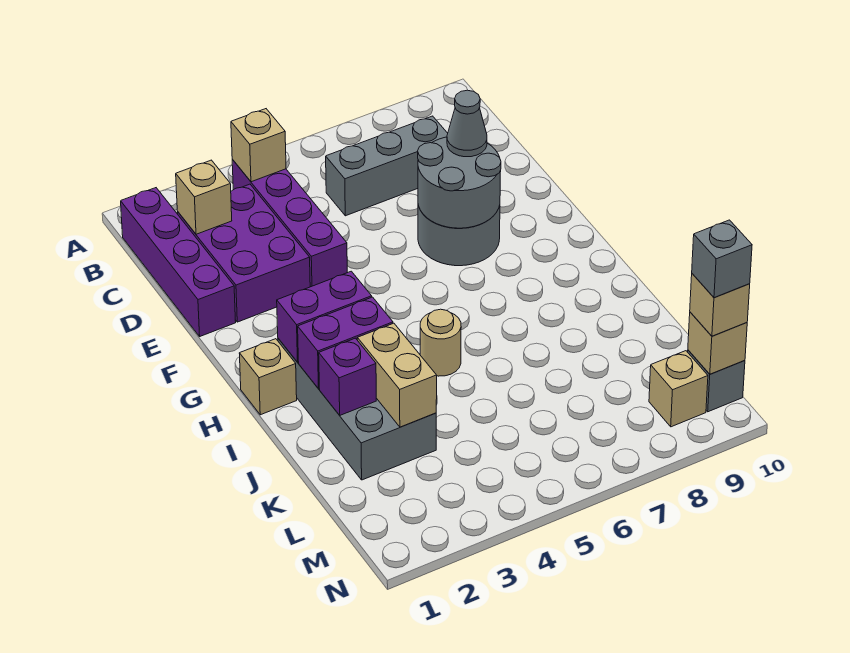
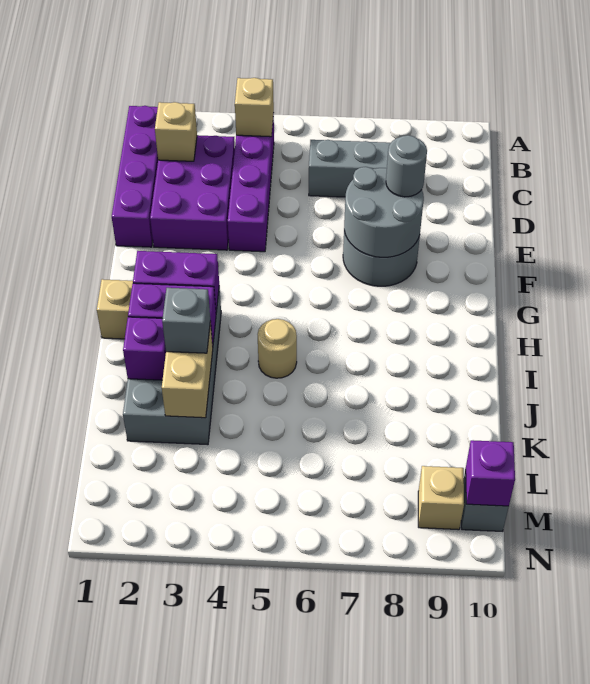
grey 1x1 cone [447,90,487,157] -> grey 1x1 round brick [386,135,427,197]
tan 1x1 brick [688,312,747,374] -> purple 1x1 brick [466,440,515,506]
tan 1x1 brick [690,274,750,336] -> none
grey 1x1 brick [692,220,752,298] -> grey 1x1 brick moved to [162,288,210,353]

